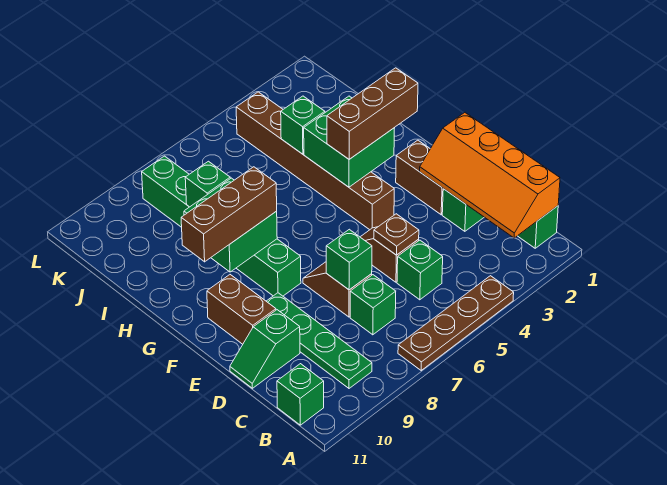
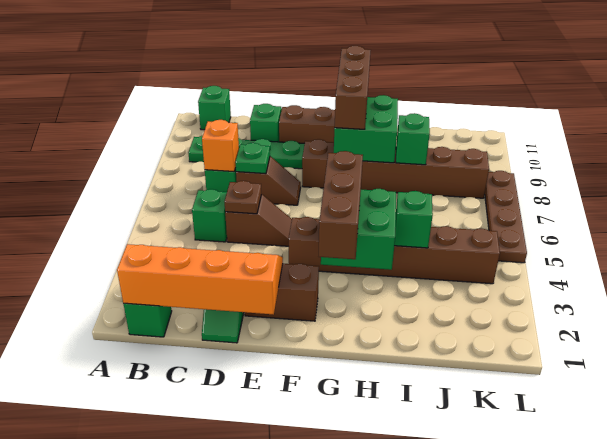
brown 1x4 plate [398,276,514,370] -> brown 1x4 plate moved to [485,171,527,263]
none -> orange 1x1 brick [202,120,239,172]
green 1x1 brick [326,229,372,290] -> green 1x1 plate [235,143,270,174]
green 1x6 brick [142,156,301,296] -> brown 1x6 brick [302,139,489,198]

